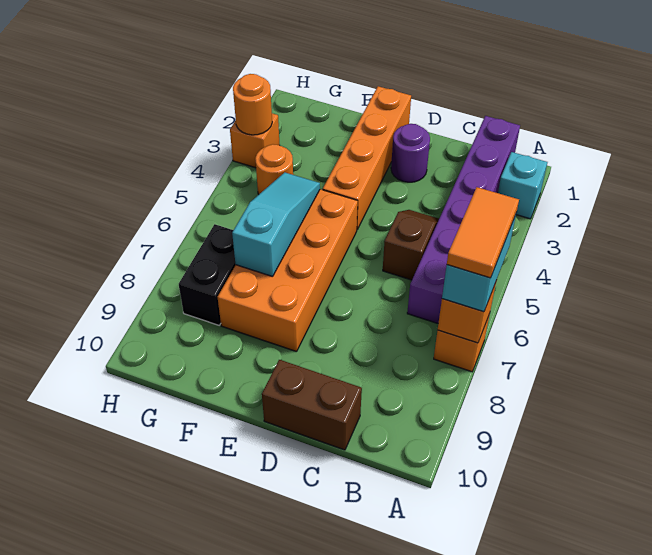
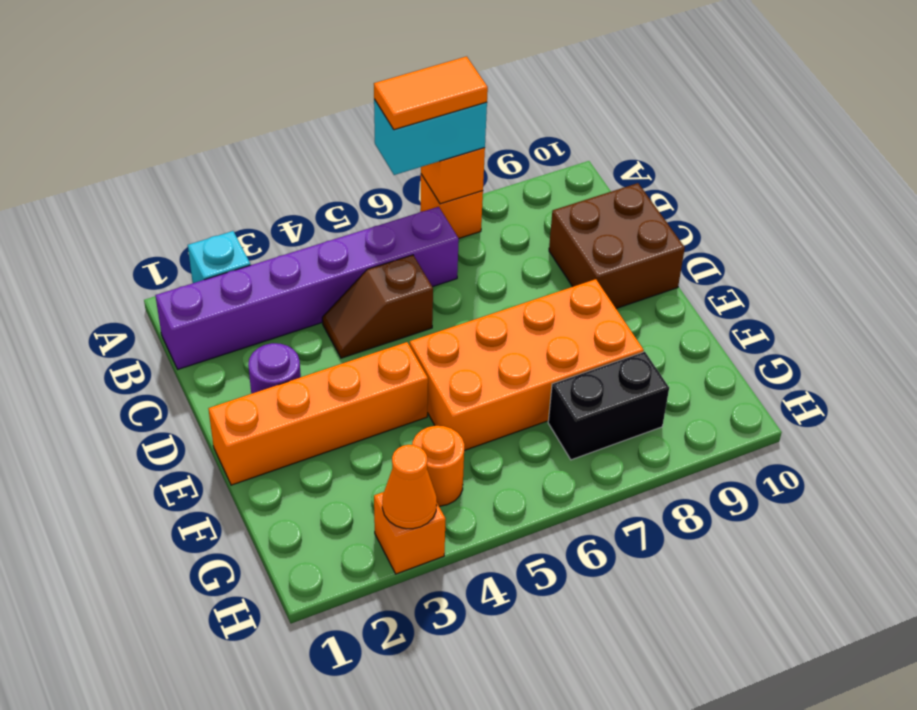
brown 1x2 brick [262,360,362,450] -> brown 2x2 brick [549,183,685,308]
cyan 1x3 slope [232,172,320,277] -> none
orange 1x1 round brick [233,74,272,135] -> orange 1x1 cone [382,445,437,529]

